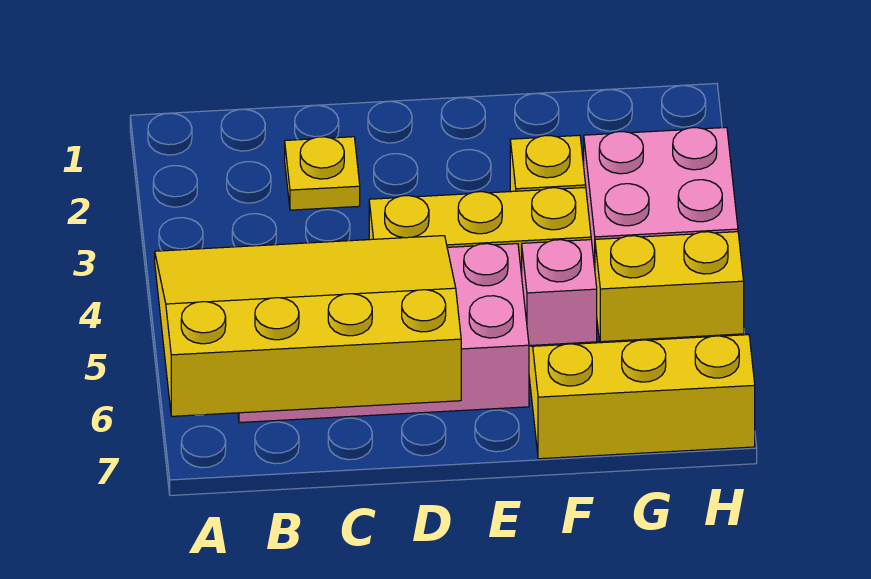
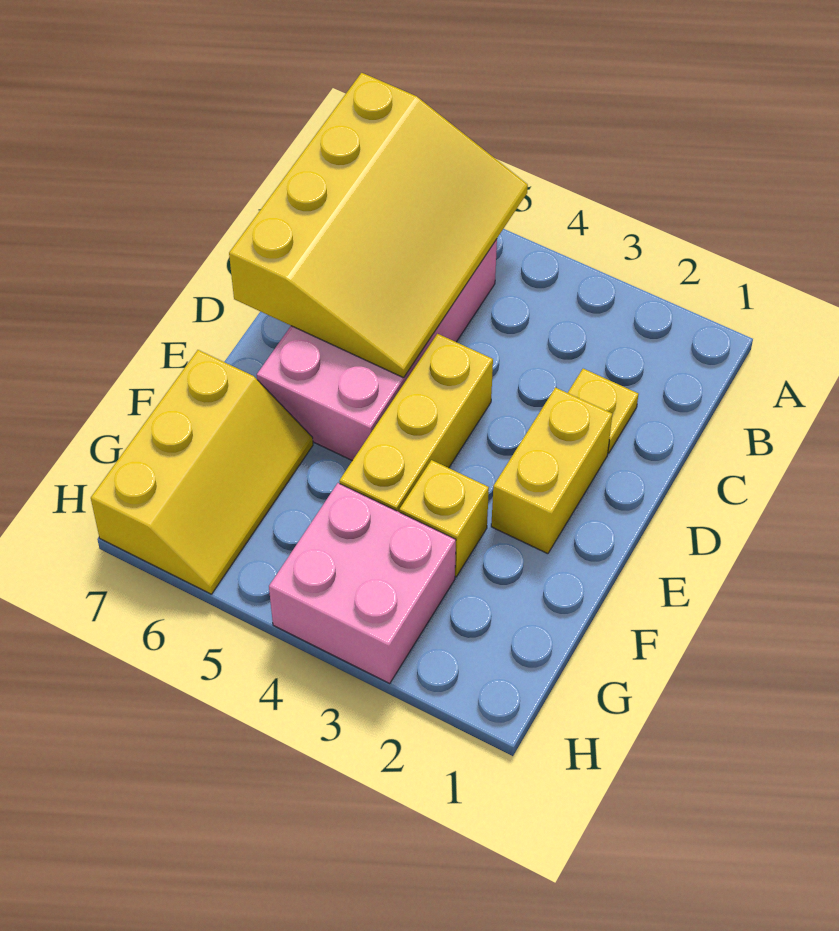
pink 1x1 brick [522,240,597,346] -> none
yellow 1x2 brick [595,232,744,342] -> yellow 1x2 brick moved to [491,388,612,554]

